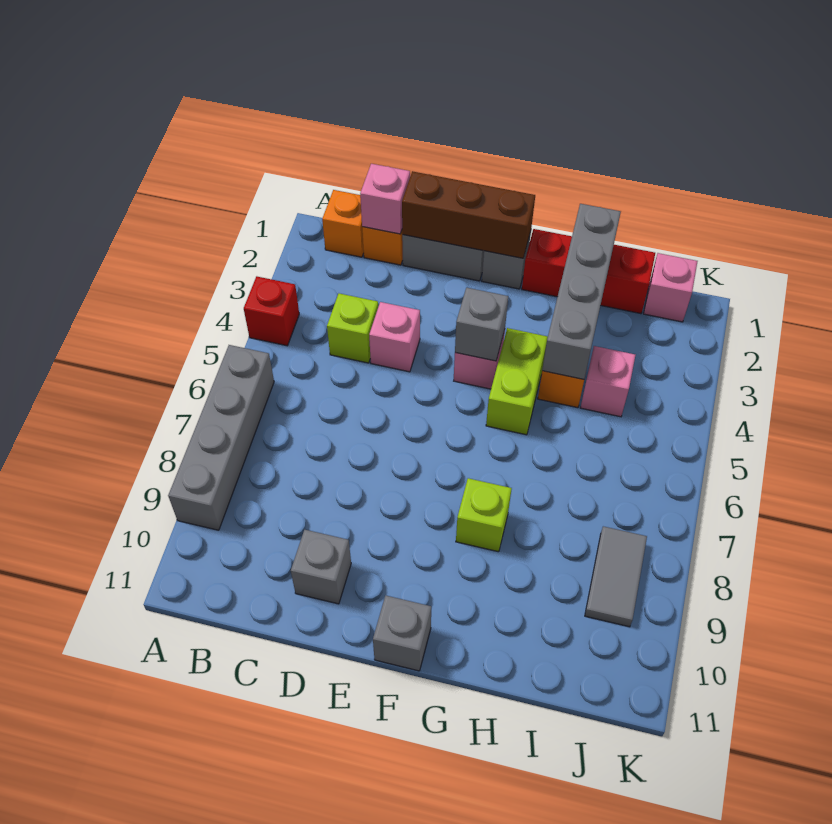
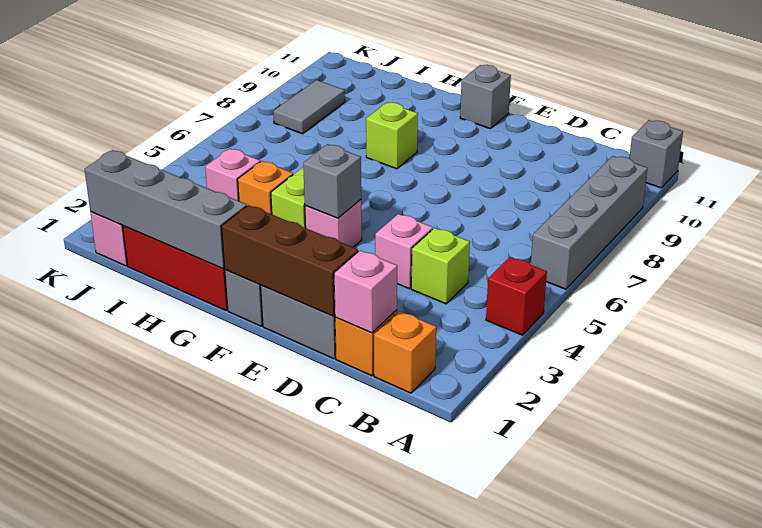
grey 1x1 brick [291,530,351,604] -> grey 1x1 brick moved to [629,120,683,188]
grey 1x4 brick [542,204,621,379] -> grey 1x4 brick turned to [84,150,247,268]

